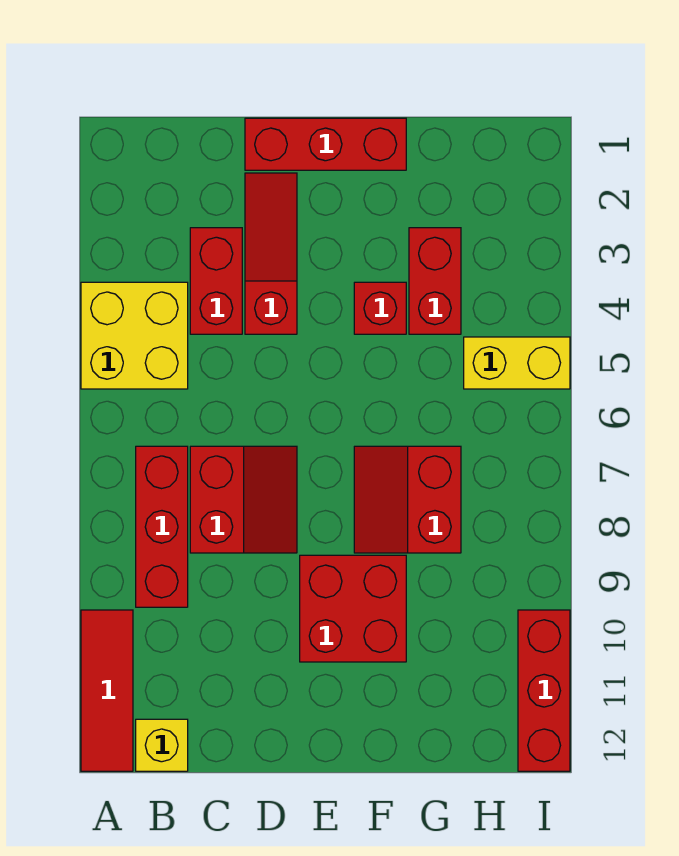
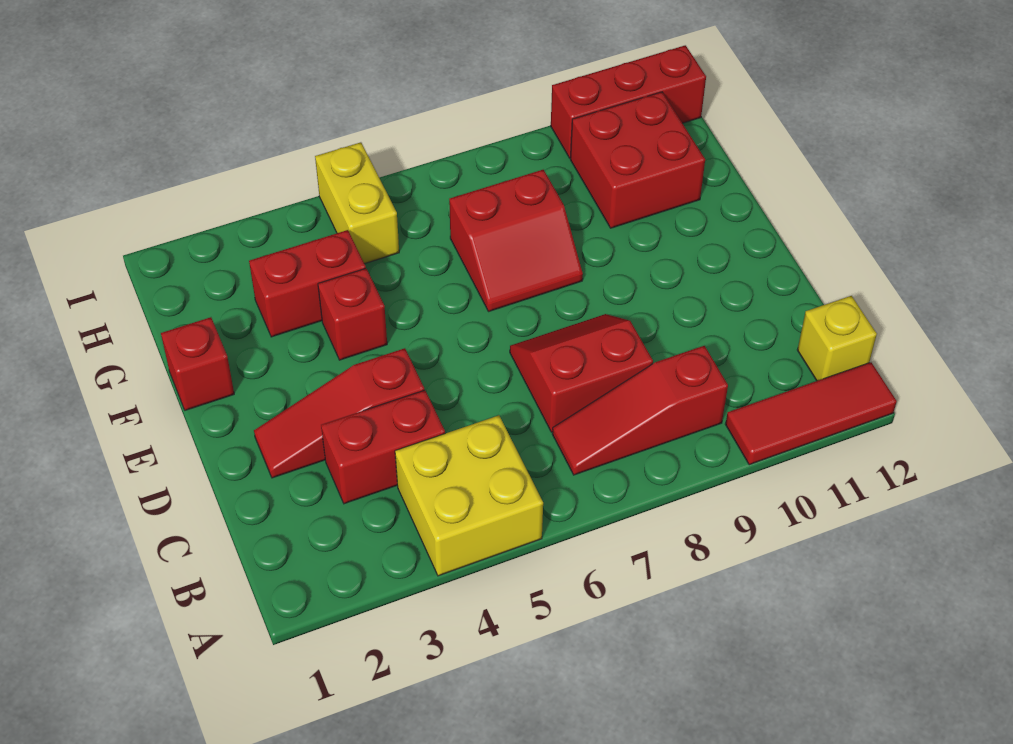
red 1x3 brick [136,446,188,607] -> red 1x3 slope [552,346,728,475]
red 1x3 brick [245,118,406,170] -> red 1x1 brick [161,317,234,410]
red 2x2 brick [300,555,406,662] -> red 2x2 brick moved to [570,92,705,228]

